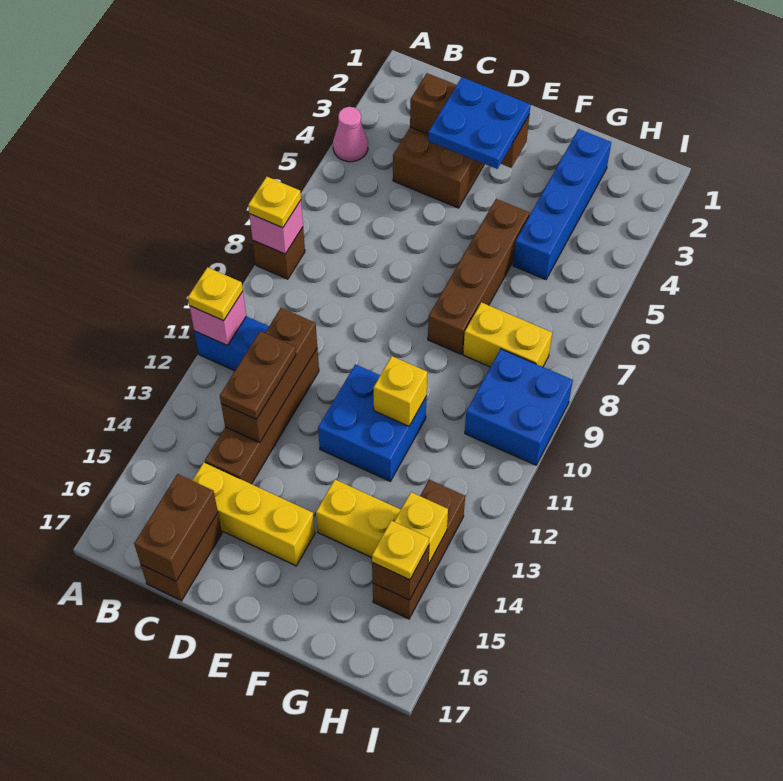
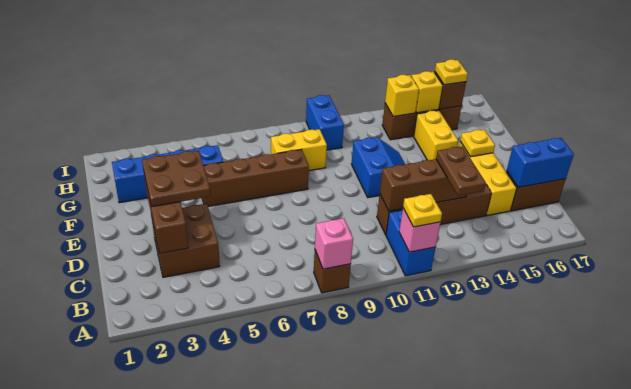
pink 1x1 cone [333,107,368,162] -> none
yellow 1x1 plate [248,177,301,228] -> yellow 1x1 plate moved to [460,129,495,157]
brown 1x2 plate [220,331,296,420] -> brown 1x2 plate turned to [436,146,486,196]
brown 1x2 brick [134,474,218,581] -> blue 1x2 brick [507,138,574,187]
blue 2x2 plate [428,77,531,169] -> brown 2x2 plate [142,151,210,207]
blue 2x2 brick [318,364,427,481] -> blue 2x2 slope [352,137,405,198]
yellow 1x1 brick [373,356,427,426] -> yellow 1x1 brick moved to [385,75,419,117]
yellow 1x2 brick [463,302,552,367] -> yellow 1x2 brick turned to [271,129,327,171]
blue 2x2 brick [465,349,573,465] -> blue 1x2 brick [306,95,344,150]

